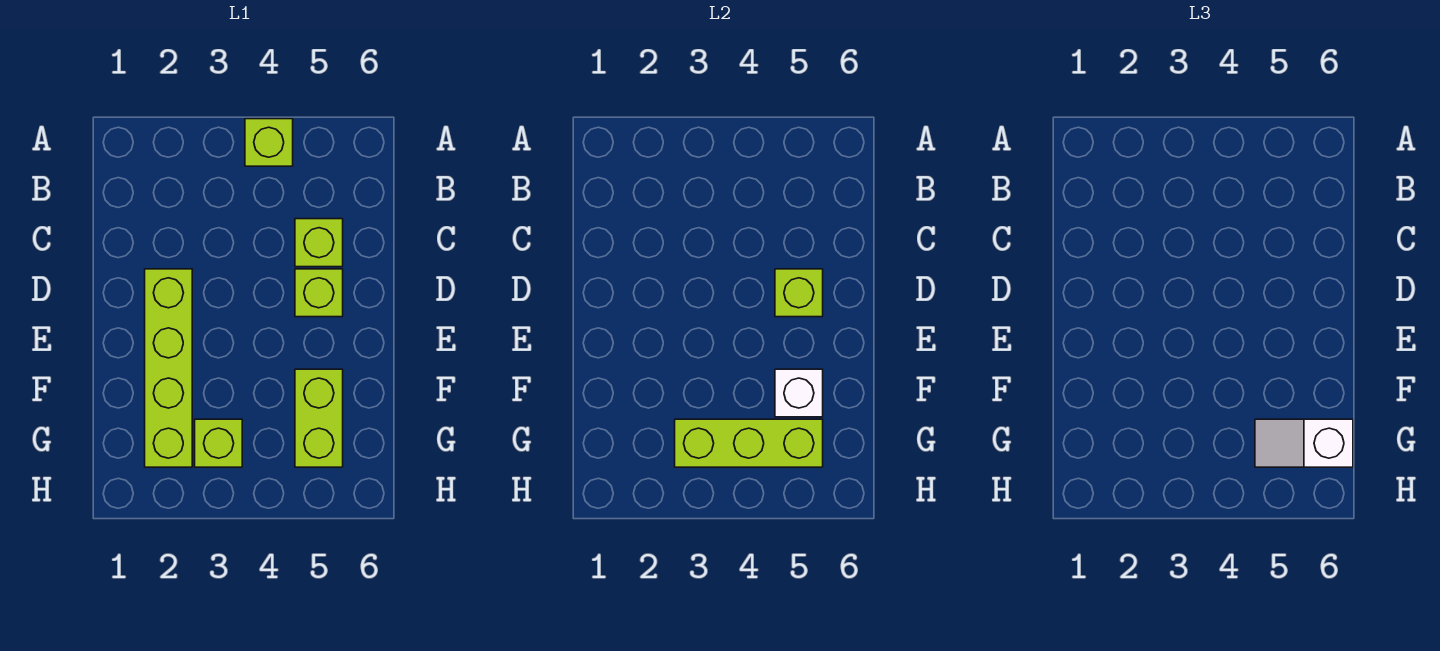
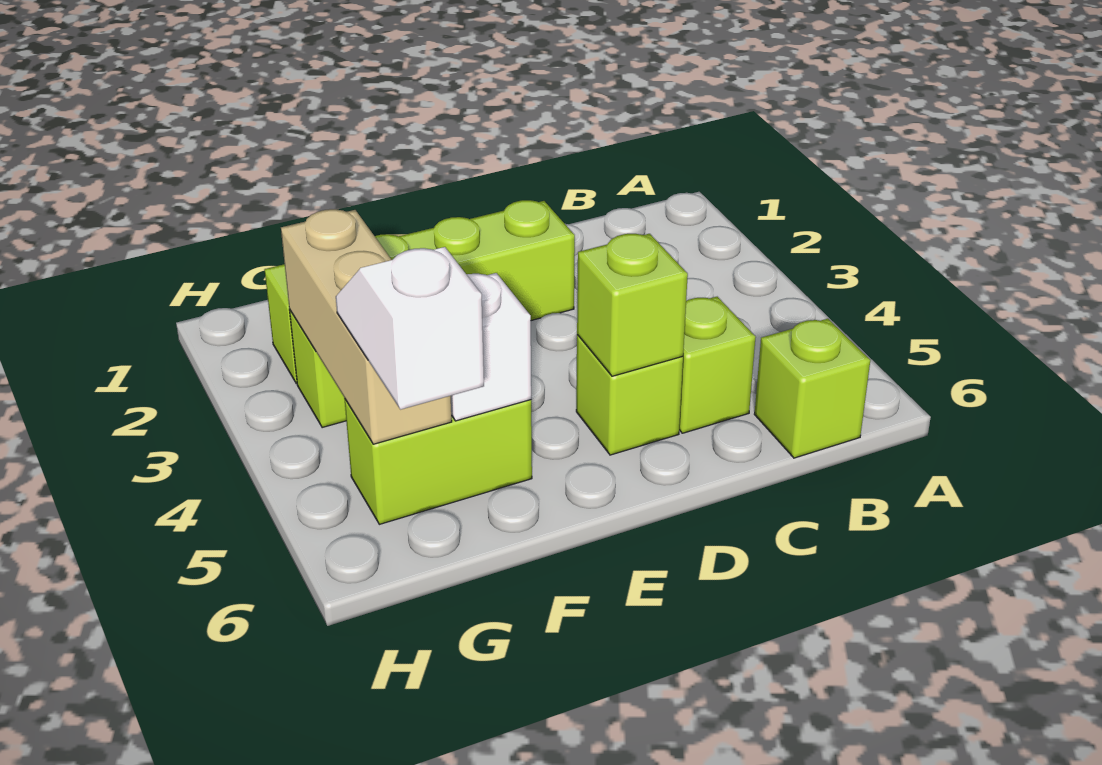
lime 1x1 brick [245,119,293,166] -> lime 1x1 brick moved to [754,319,870,458]
lime 1x3 brick [675,419,823,467] -> tan 1x3 brick [281,209,452,444]

